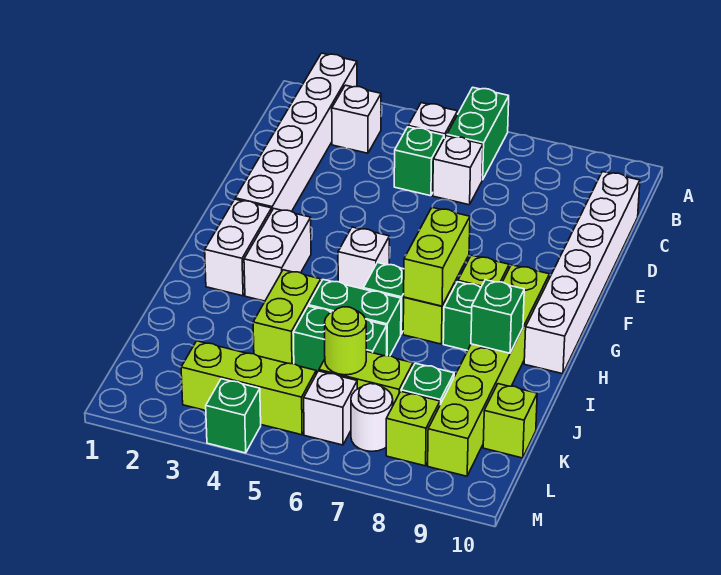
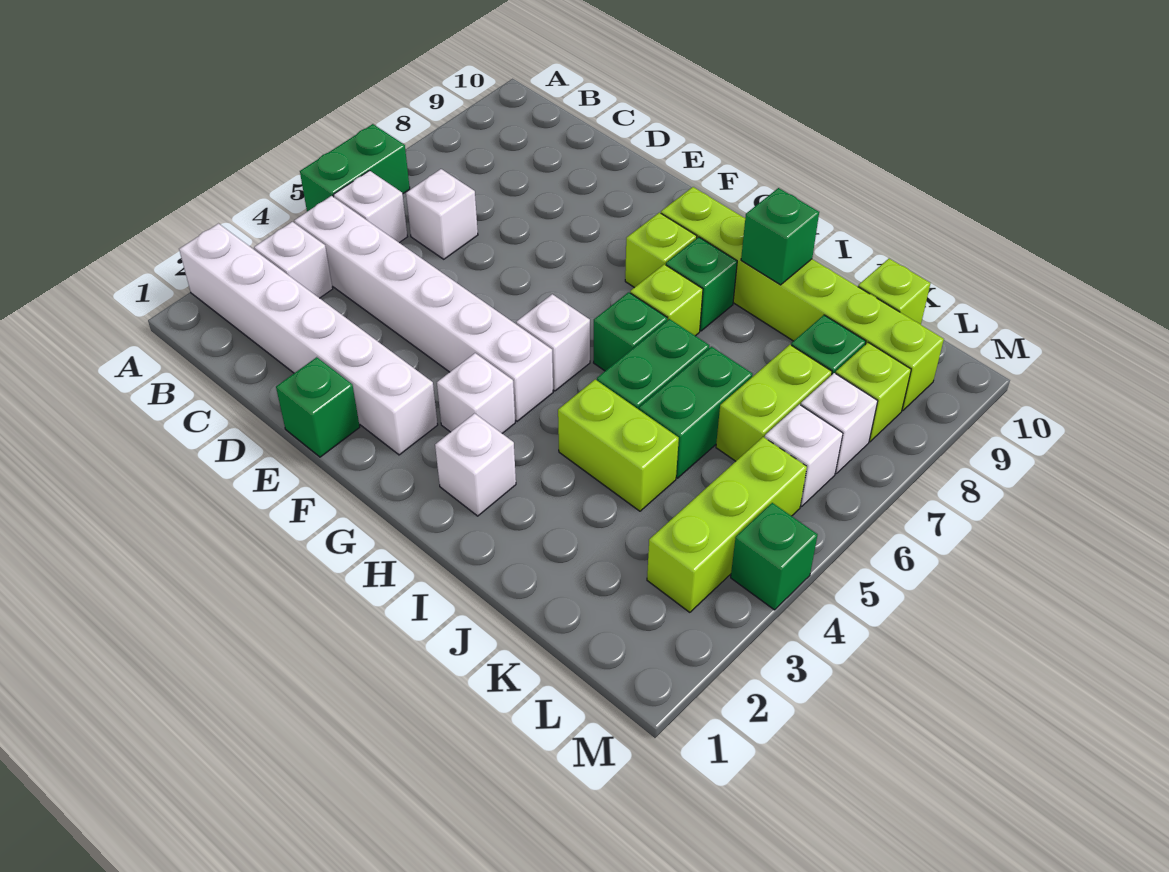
green 1x2 brick [447,87,509,180] -> green 1x2 brick turned to [300,124,410,212]
green 1x1 brick [394,127,444,196] -> green 1x1 brick moved to [276,357,360,457]
white 1x6 brick [524,172,640,374] -> white 1x6 brick moved to [294,196,553,421]
white 1x2 brick [205,199,272,296] -> white 1x1 brick [435,413,516,516]
white 1x2 brick [244,209,311,301] -> white 1x1 brick [437,353,515,433]
lime 1x2 brick [404,208,470,306] -> none
lime 1x1 round brick [325,307,366,375] -> none
white 1x1 round brick [351,384,393,451] -> white 1x1 brick [801,373,878,473]

